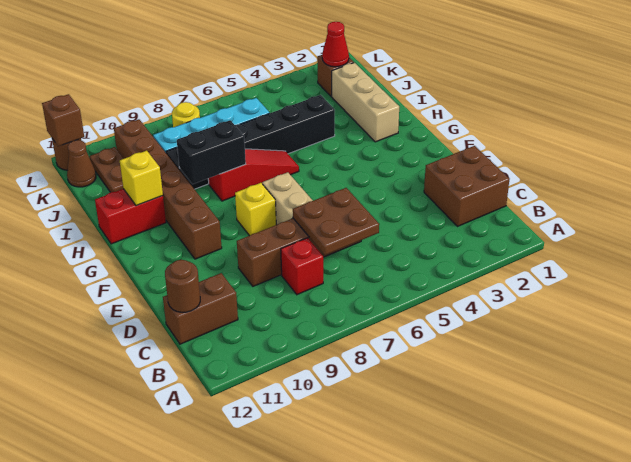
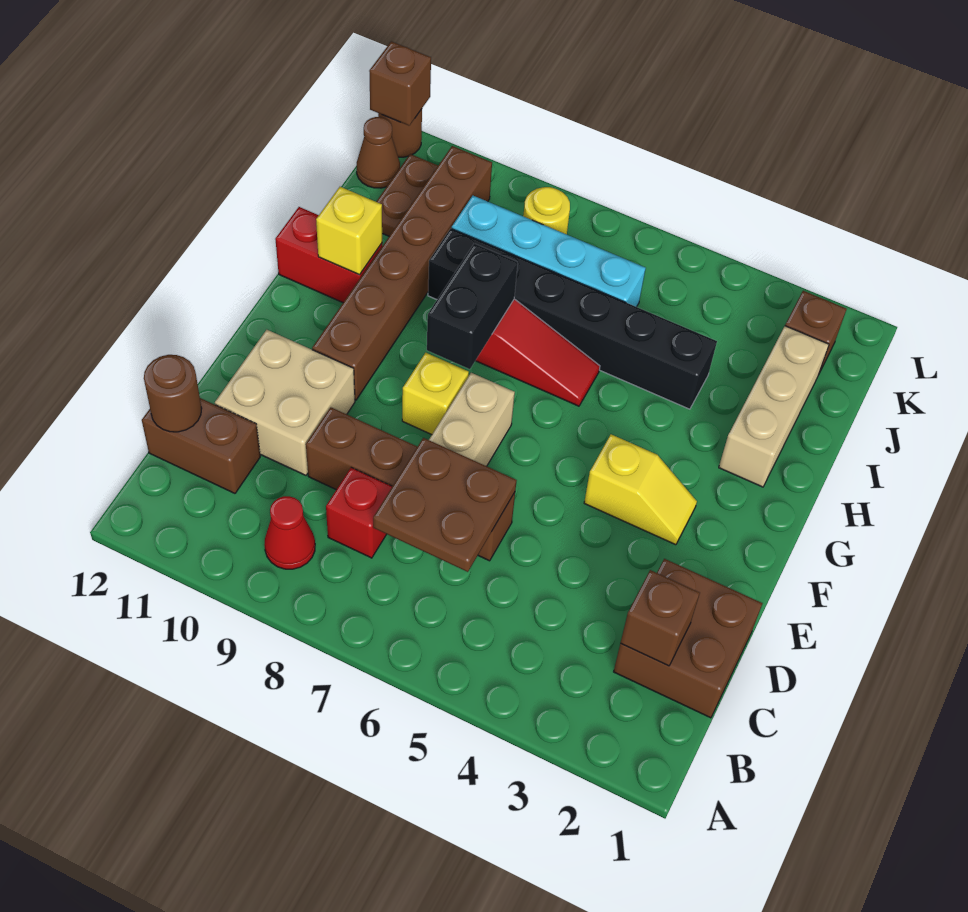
none -> brown 1x1 brick [621,570,700,666]
none -> tan 2x2 brick [215,330,355,475]
none -> yellow 1x2 slope [584,434,697,545]
black 1x2 brick [177,120,246,184] -> black 1x2 brick turned to [427,244,518,369]
red 1x1 cone [322,22,349,67] -> red 1x1 cone moved to [264,496,315,569]

